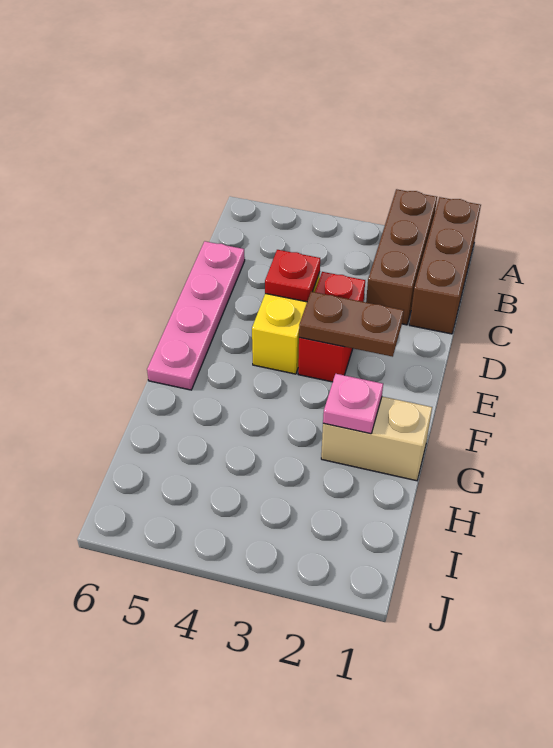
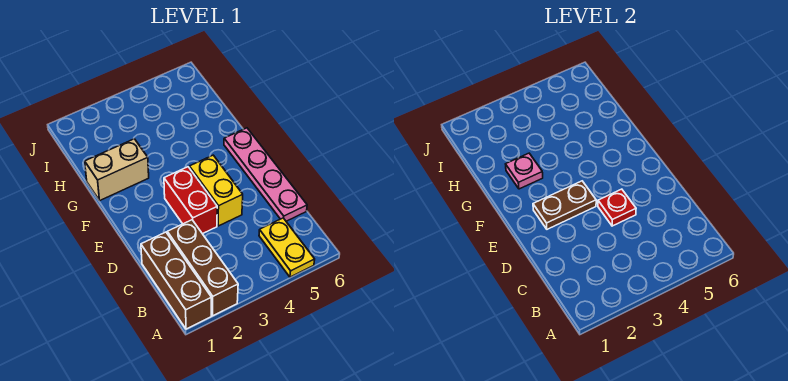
none -> yellow 1x2 plate [259,218,315,277]

